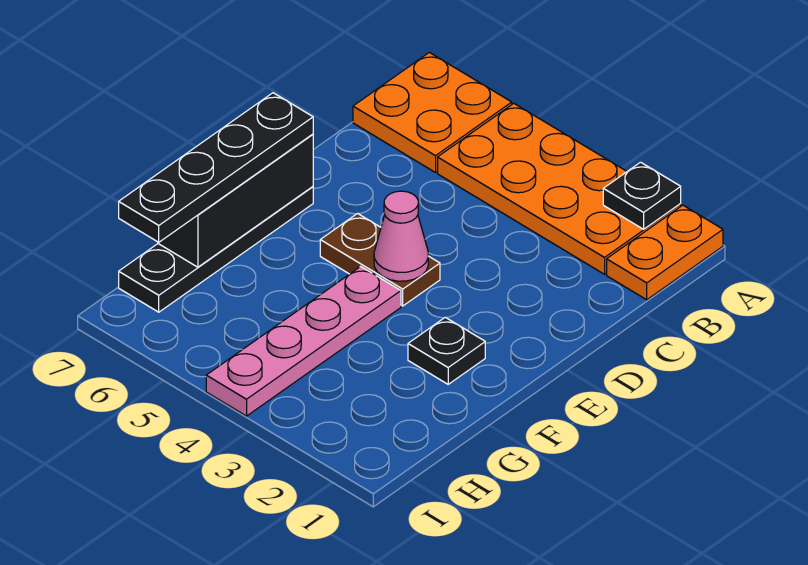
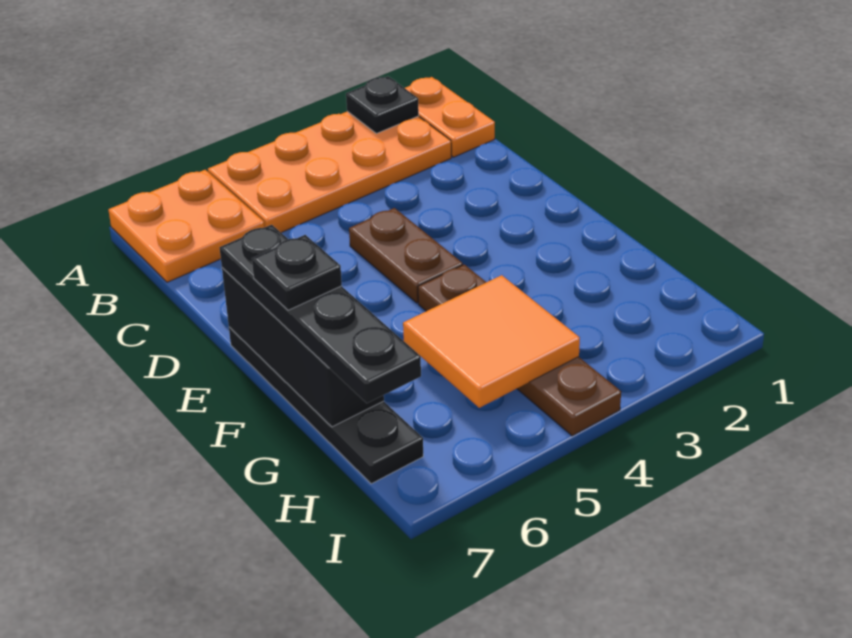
brown 1x2 plate [320,214,440,306] -> brown 1x2 plate turned to [349,208,463,303]
pink 1x1 cone [374,191,428,281] -> none
black 1x1 plate [408,317,485,384] -> black 1x1 plate moved to [252,235,342,310]
pink 1x4 plate [206,266,401,416] -> brown 1x4 plate [418,265,621,436]
none -> orange 2x2 tile [403,275,580,408]

